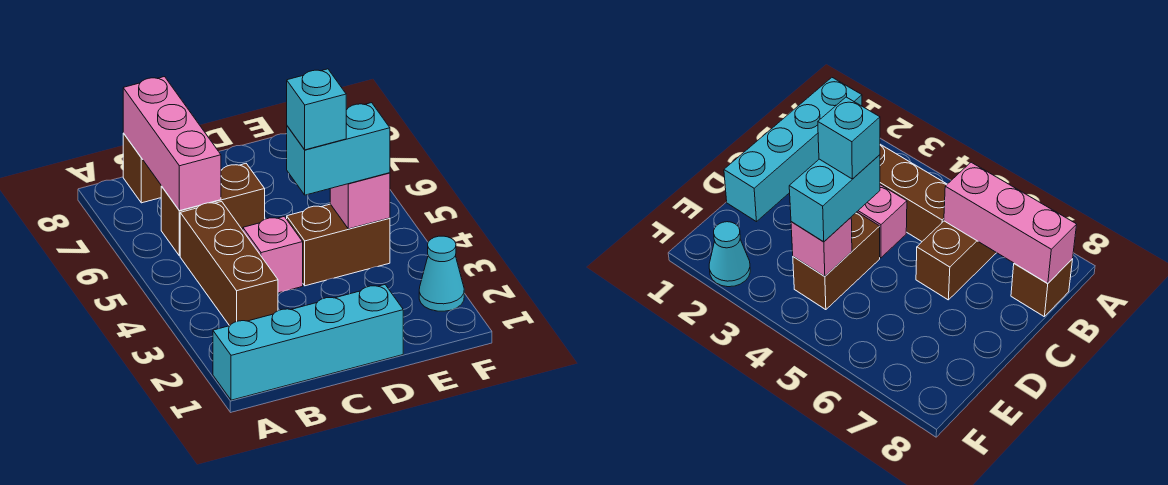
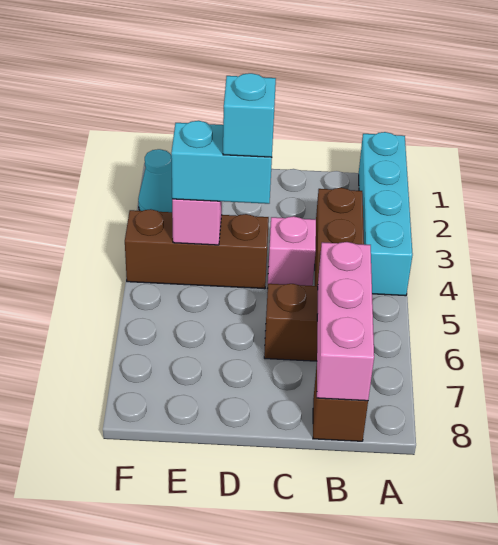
cyan 1x4 brick [213,285,403,400] -> cyan 1x4 brick turned to [359,132,413,296]
brown 1x2 brick [287,204,390,286] -> brown 1x3 brick [125,209,269,289]

